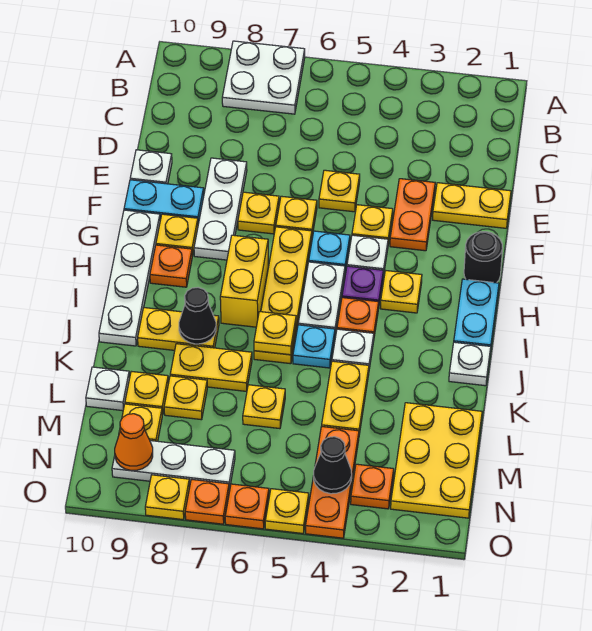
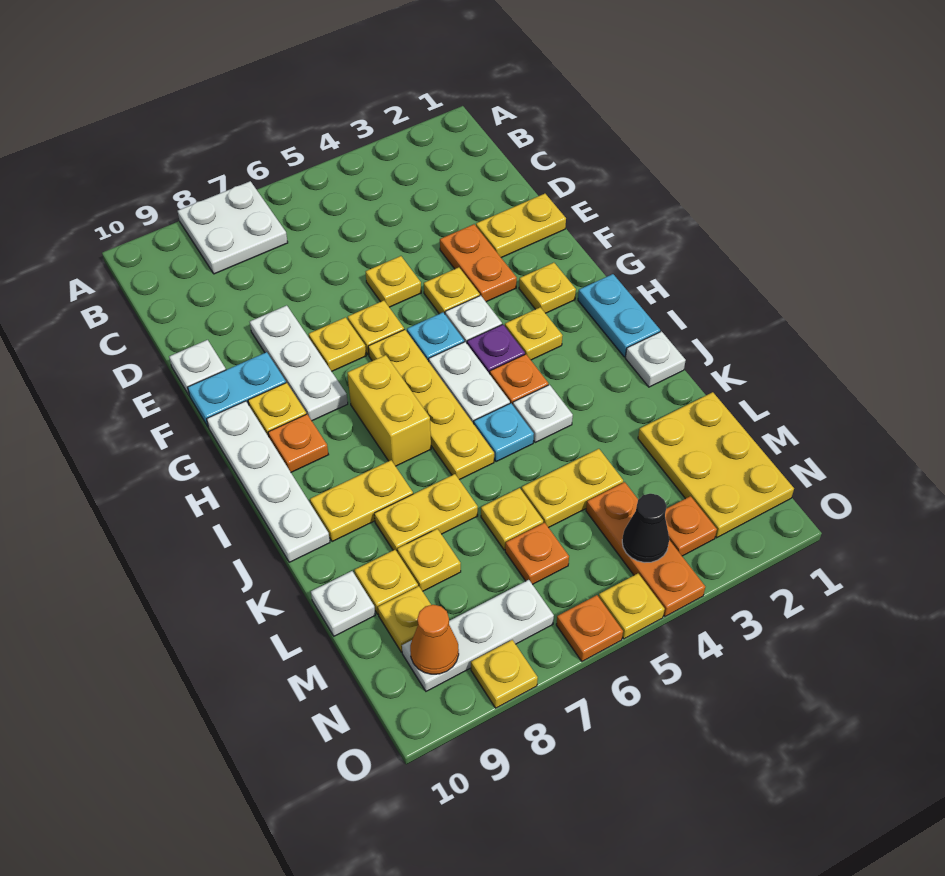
black 1x1 round brick [464,232,503,283] -> none
yellow 1x1 plate [254,312,296,355] -> yellow 1x1 plate moved to [519,263,576,313]
black 1x1 cone [179,288,216,344] -> none
yellow 1x2 plate [322,361,369,434] -> yellow 1x2 plate turned to [521,449,623,528]
orange 1x1 plate [185,479,229,524] -> orange 1x1 plate moved to [505,523,569,584]

